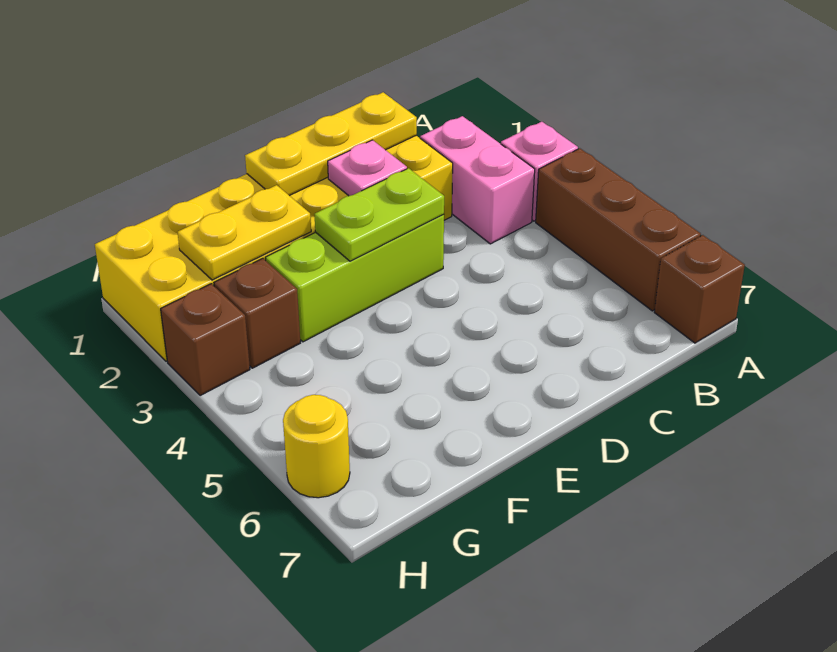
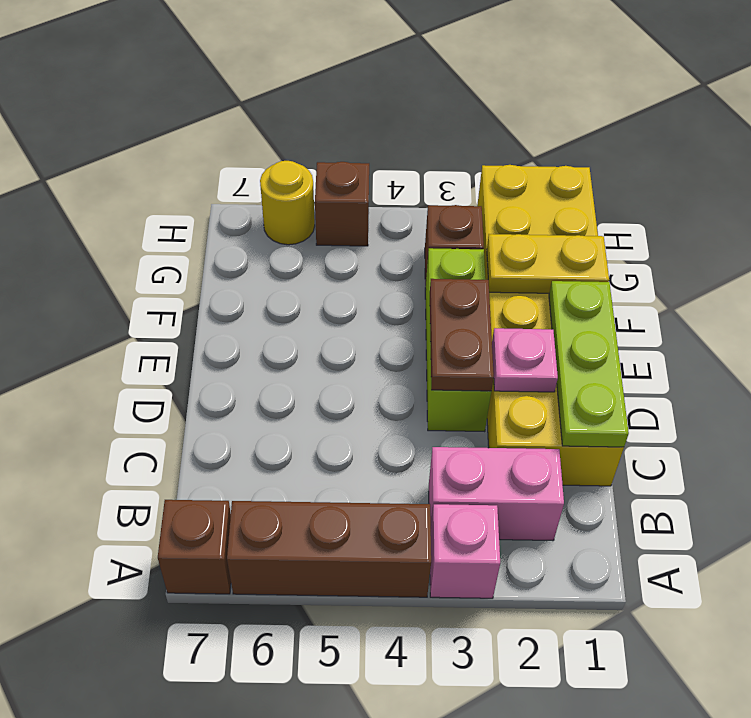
yellow 1x3 plate [245,92,417,196] -> lime 1x3 plate [549,281,629,447]
lime 1x2 plate [314,168,444,261] -> brown 1x2 plate [430,279,494,391]
yellow 1x2 plate [178,185,311,280] -> yellow 1x2 plate turned to [487,234,609,293]
brown 1x1 brick [161,284,250,396] -> brown 1x1 brick moved to [315,162,369,246]

